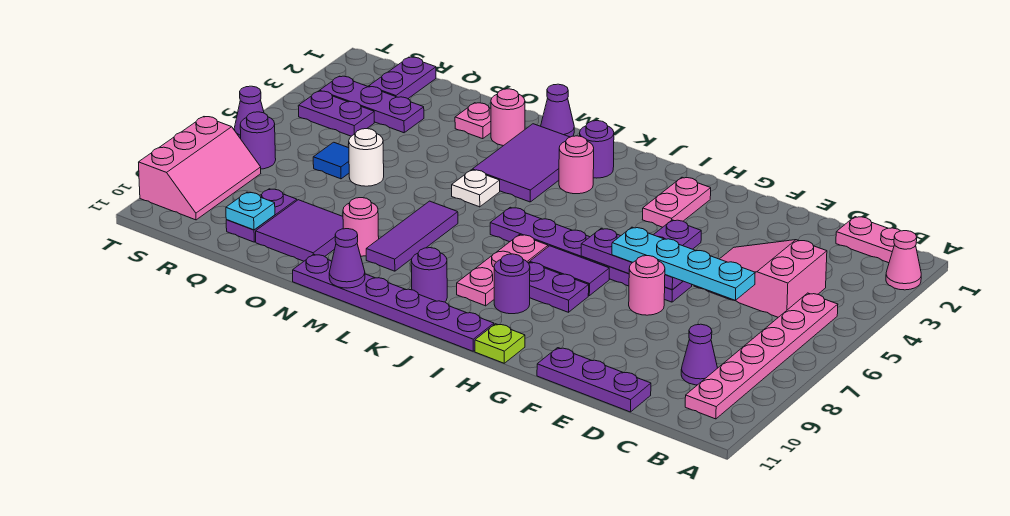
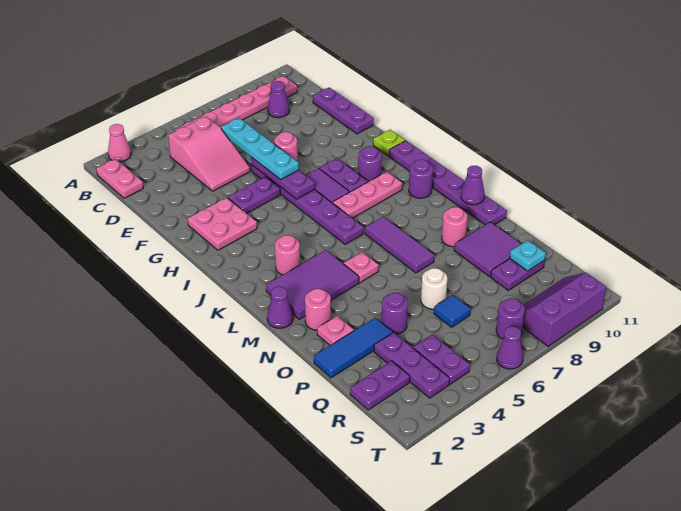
pink 1x2 plate [642,177,711,227] -> pink 2x2 plate [188,197,257,250]
purple 1x1 round brick [580,121,614,178] -> purple 1x1 round brick moved to [381,293,408,334]
white 1x1 plate [452,170,500,207] -> pink 1x1 plate [344,252,379,283]
purple 1x3 tile [366,201,458,271] -> purple 1x3 tile turned to [365,217,434,273]
none -> blue 1x3 tile [314,318,393,378]
pink 2x3 slope [139,117,261,220] -> purple 2x3 slope [523,273,606,346]

